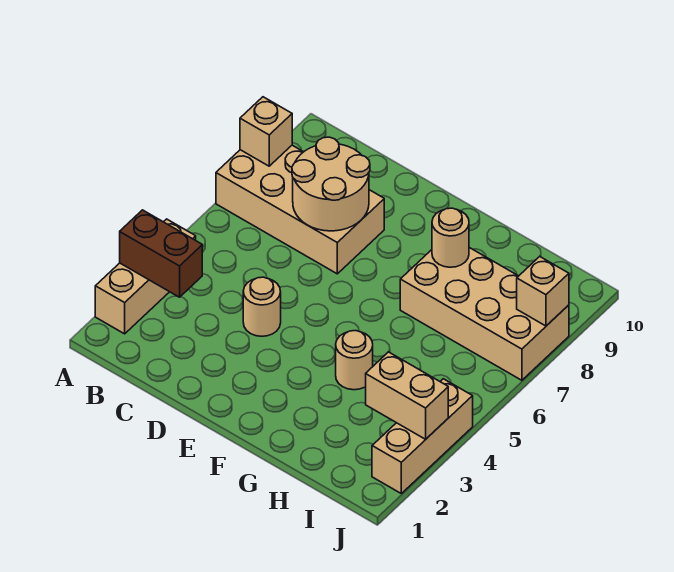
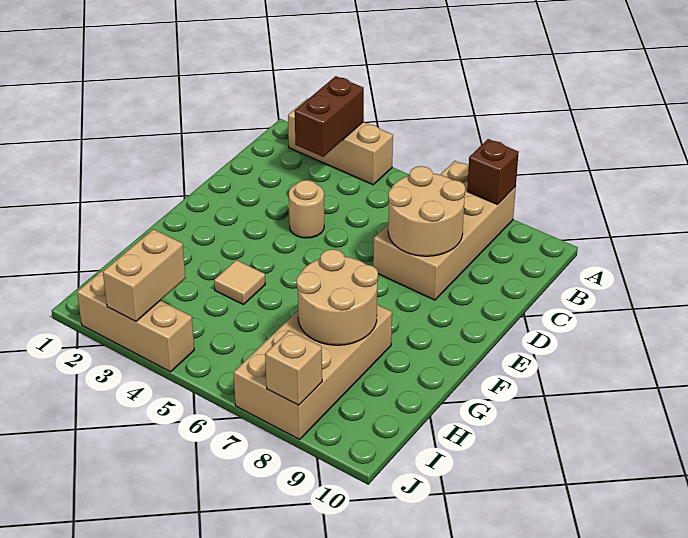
tan 1x1 brick [240,97,292,166] -> brown 1x1 brick [467,139,519,205]
tan 1x1 round brick [336,331,373,390] -> tan 1x1 tile [214,260,266,305]
tan 1x1 round brick [432,208,469,267] -> tan 2x2 round brick [296,249,378,345]

